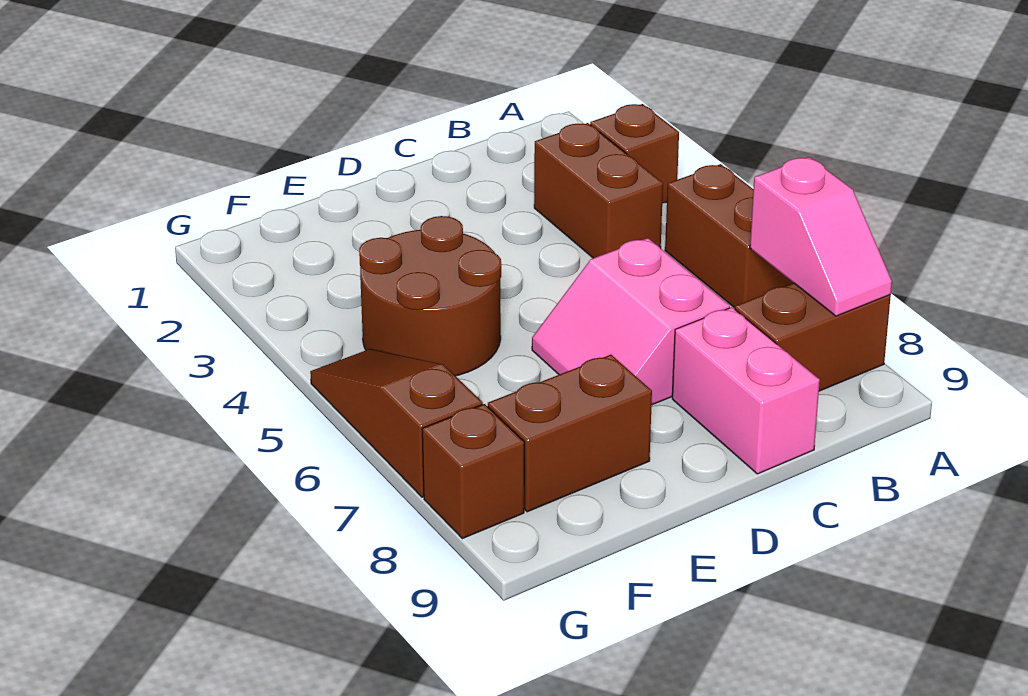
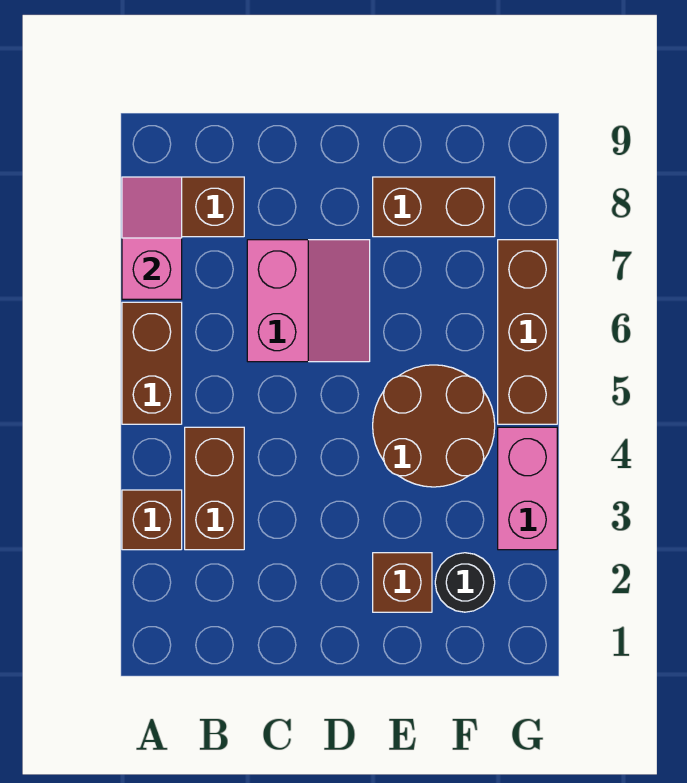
pink 1x2 brick [672,307,820,474] -> pink 1x2 brick moved to [498,427,557,550]
none -> black 1x1 round brick [435,553,495,612]
brown 1x3 slope [310,349,483,497] -> brown 1x3 brick [498,240,557,424]
brown 1x1 brick [422,404,524,539] -> brown 1x1 brick moved to [373,553,432,612]

